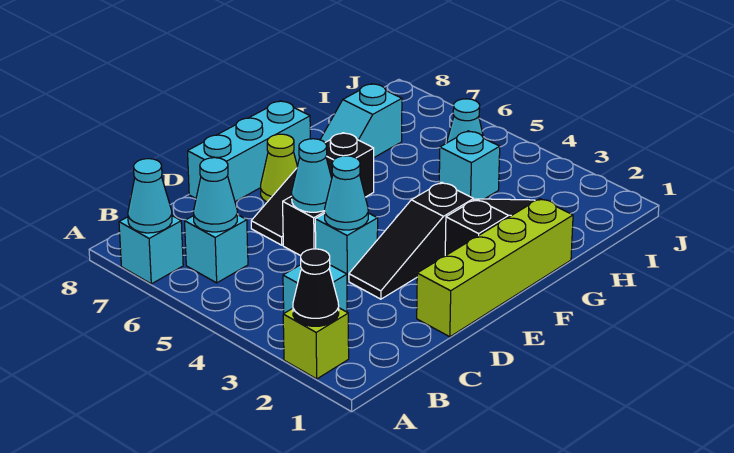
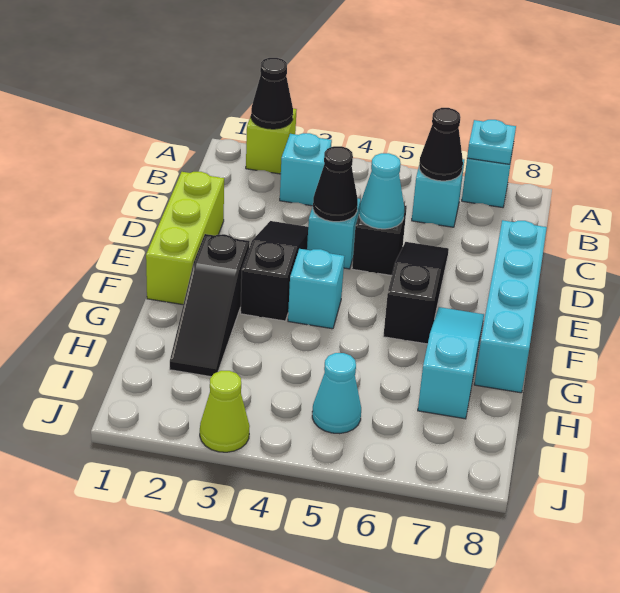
cyan 1x1 cone [128,159,172,233] -> cyan 1x1 plate [467,120,516,164]
cyan 1x1 cone [194,158,237,232] -> black 1x1 cone [419,108,463,181]
lime 1x4 brick [417,199,573,337] -> lime 1x3 brick [146,172,224,305]
cyan 1x1 cone [325,156,368,230] -> black 1x1 cone [313,146,358,222]
cyan 1x3 brick [188,101,310,202] -> cyan 1x4 brick [474,220,547,393]
lime 1x1 cone [261,134,297,202] -> lime 1x1 cone moved to [200,371,250,452]
cyan 1x2 slope [320,84,402,157] -> cyan 1x3 slope [418,307,484,419]
cyan 1x1 brick [439,131,500,200] -> cyan 1x1 brick moved to [288,249,344,329]

